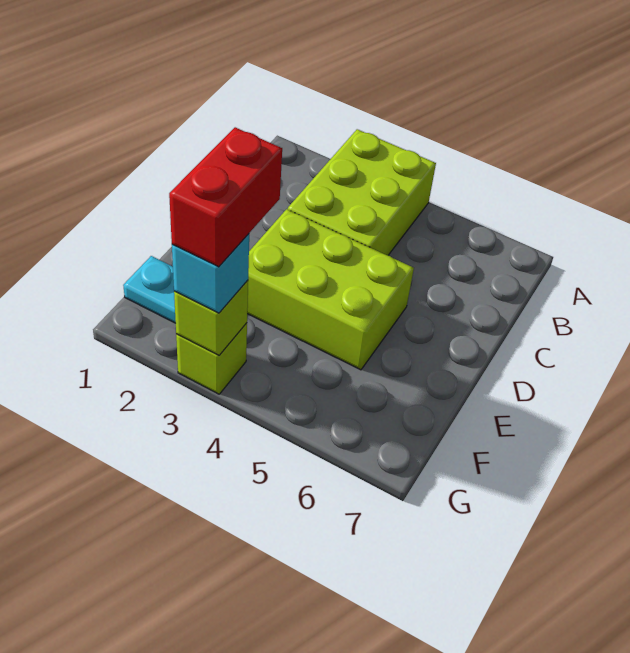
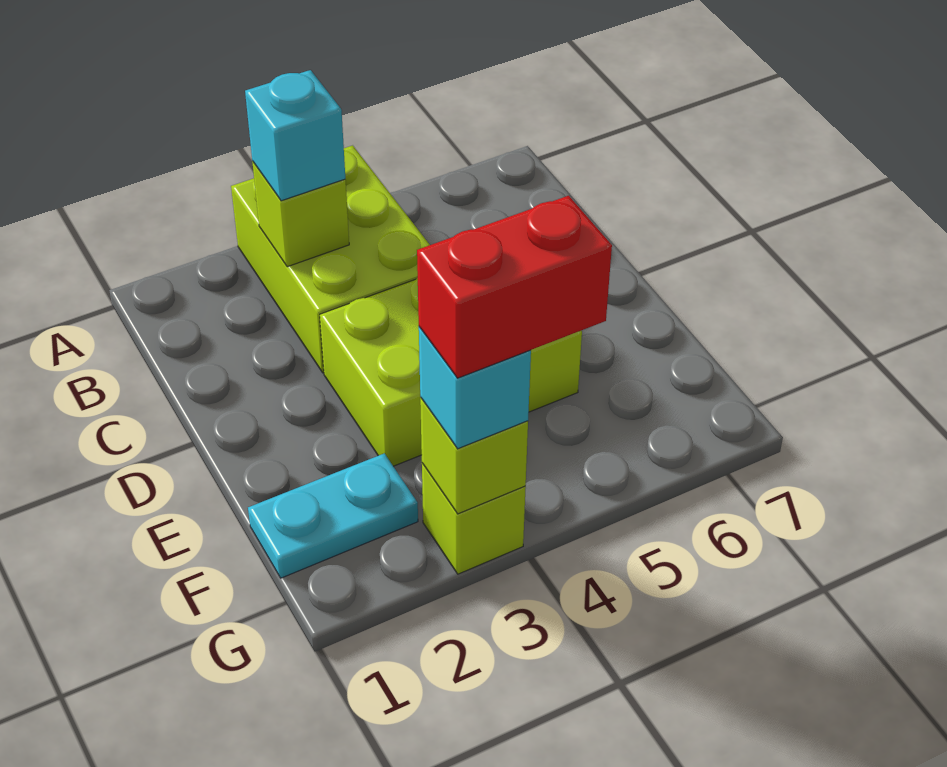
none -> lime 1x1 brick [252,161,349,267]
none -> cyan 1x1 brick [245,70,345,201]
red 1x2 brick [169,127,282,267] -> red 1x2 brick turned to [417,196,612,378]

